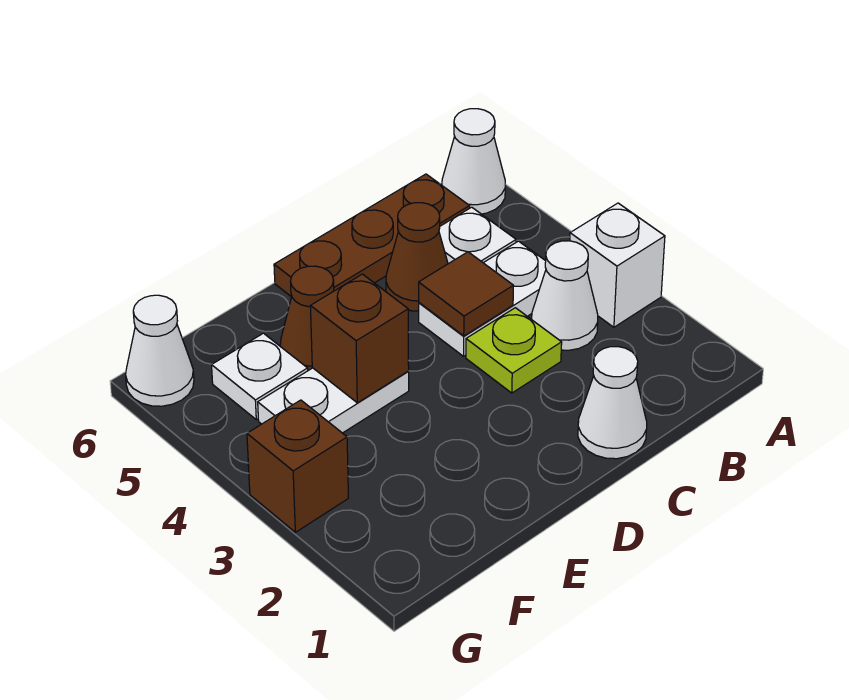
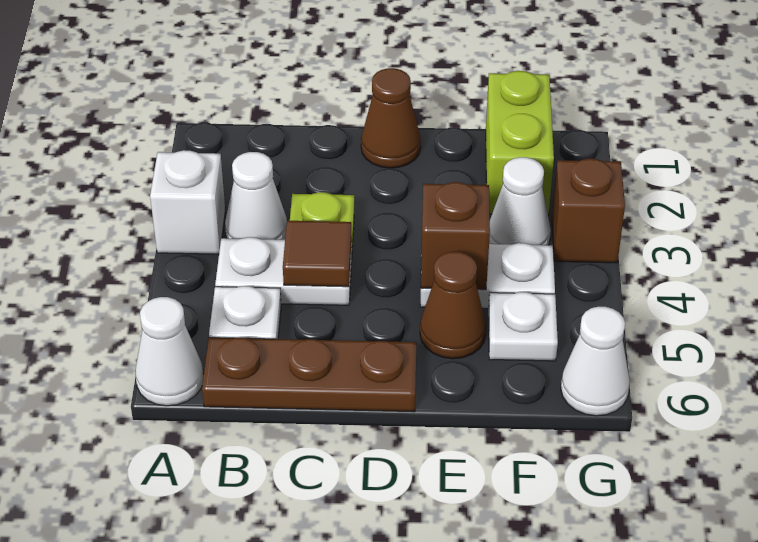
white 1x1 cone [578,347,647,459] -> white 1x1 cone moved to [489,157,551,245]
brown 1x1 cone [386,203,448,311] -> brown 1x1 cone moved to [361,68,421,168]
none -> lime 1x2 brick [486,71,554,215]

